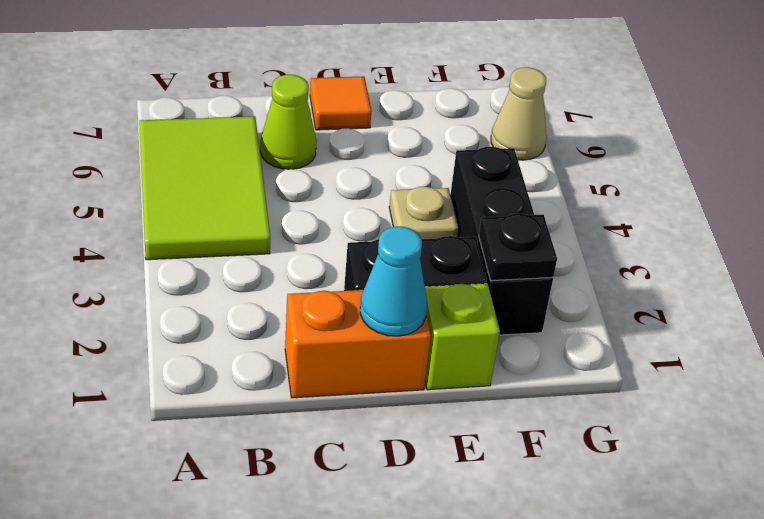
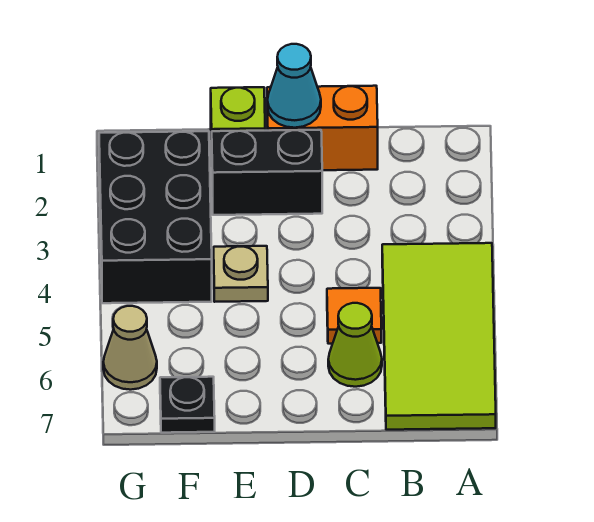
lime 2x3 tile [139,116,271,260] -> lime 2x4 tile [382,243,496,430]
orange 1x1 tile [310,76,372,130] -> orange 1x1 tile moved to [327,288,381,344]
black 1x3 brick [450,147,553,335] -> black 2x3 brick [99,131,212,303]
black 1x1 plate [479,213,557,281] -> black 1x1 plate moved to [160,377,215,433]

